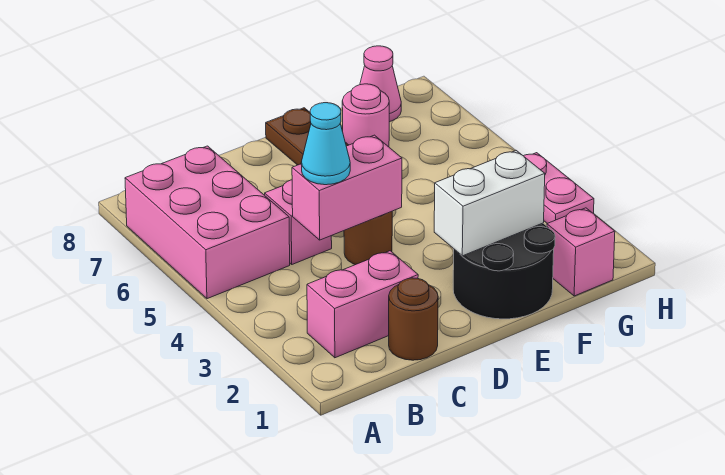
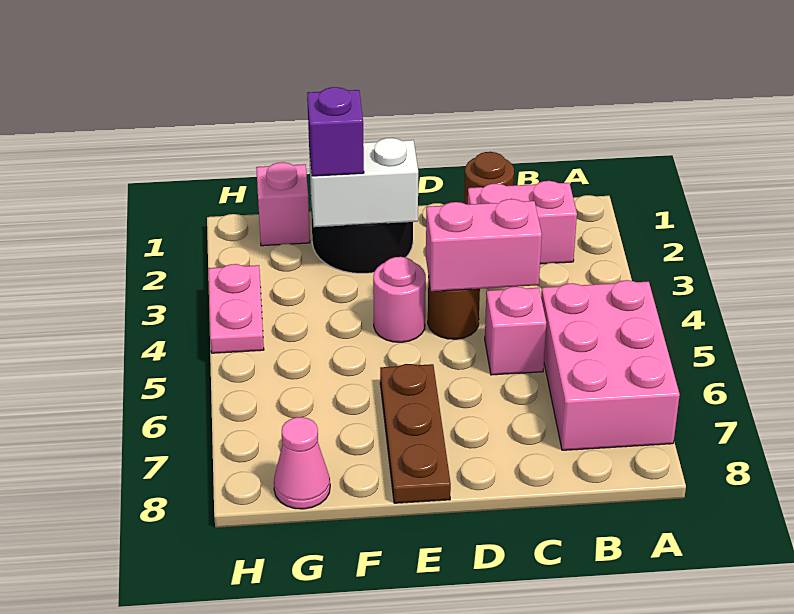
cyan 1x1 cone [301,103,350,185] -> none
none -> purple 1x1 brick [307,87,364,176]
pink 1x1 round brick [342,84,389,147] -> pink 1x1 round brick moved to [373,257,426,342]

